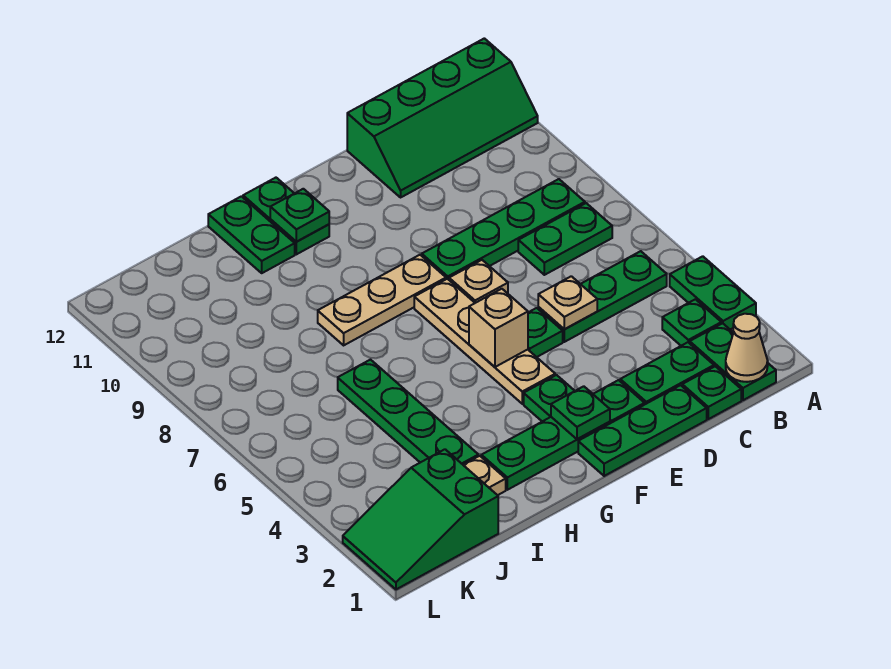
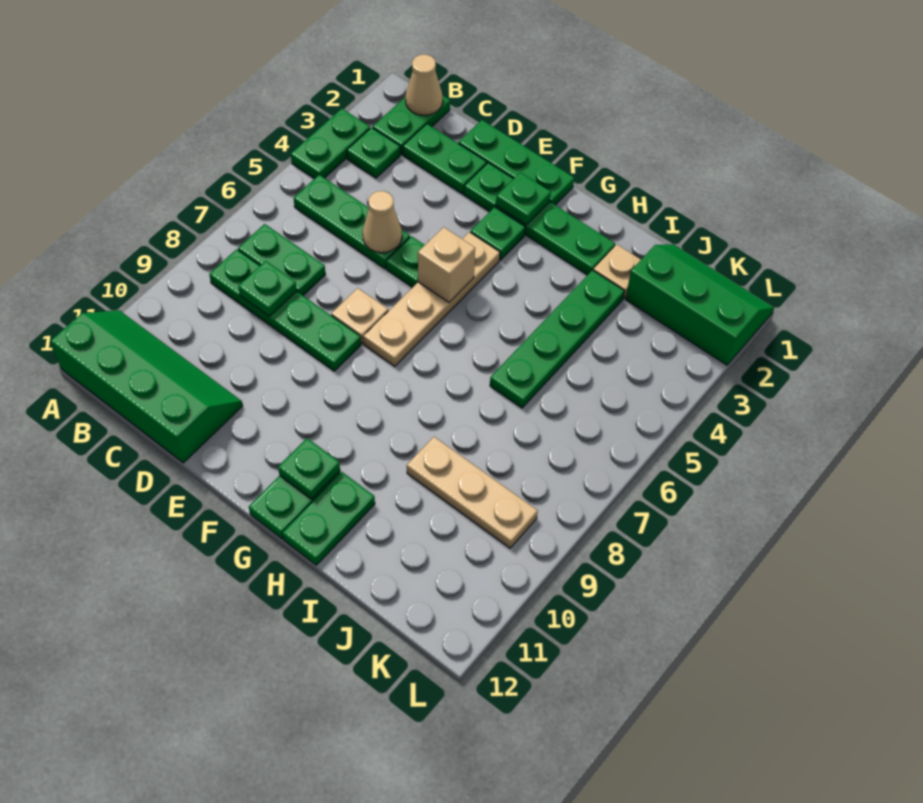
green 1x1 plate [682,366,741,419] -> green 1x1 plate moved to [238,261,297,316]
tan 1x1 plate [538,276,597,329] -> tan 1x1 cone [363,191,402,253]
tan 1x3 plate [318,255,446,345] -> tan 1x3 plate moved to [407,437,538,548]
green 2x3 slope [343,449,498,589] -> green 2x3 slope turned to [626,244,774,365]

